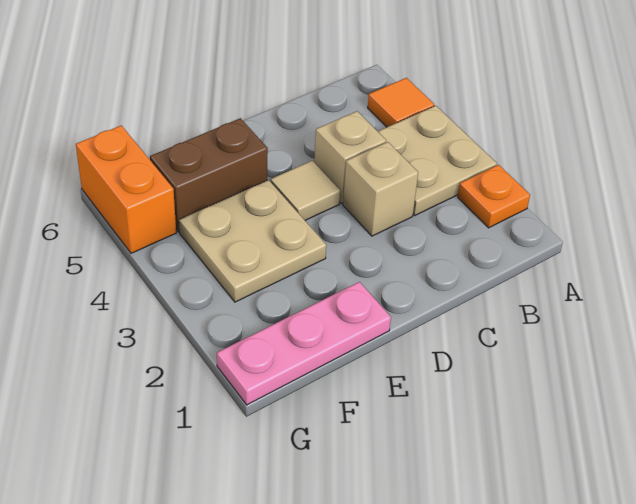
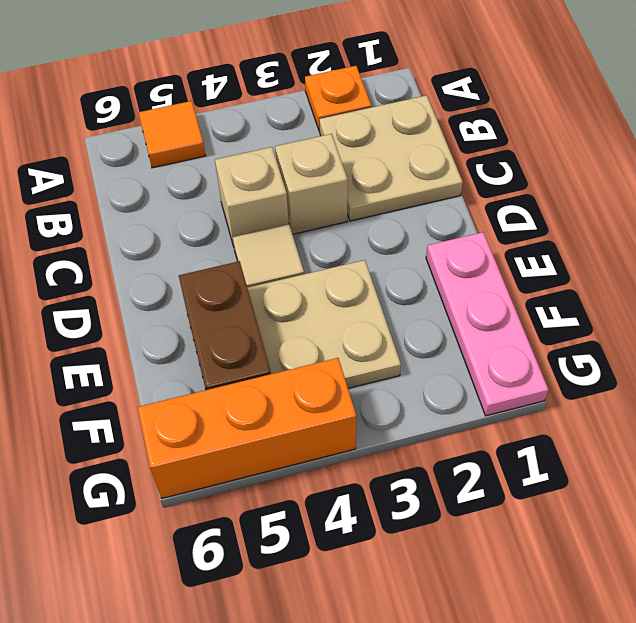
tan 2x2 plate [378,106,497,215] -> tan 2x2 plate moved to [319,95,463,221]
orange 1x2 brick [76,125,176,253] -> orange 1x3 brick [138,358,356,498]

